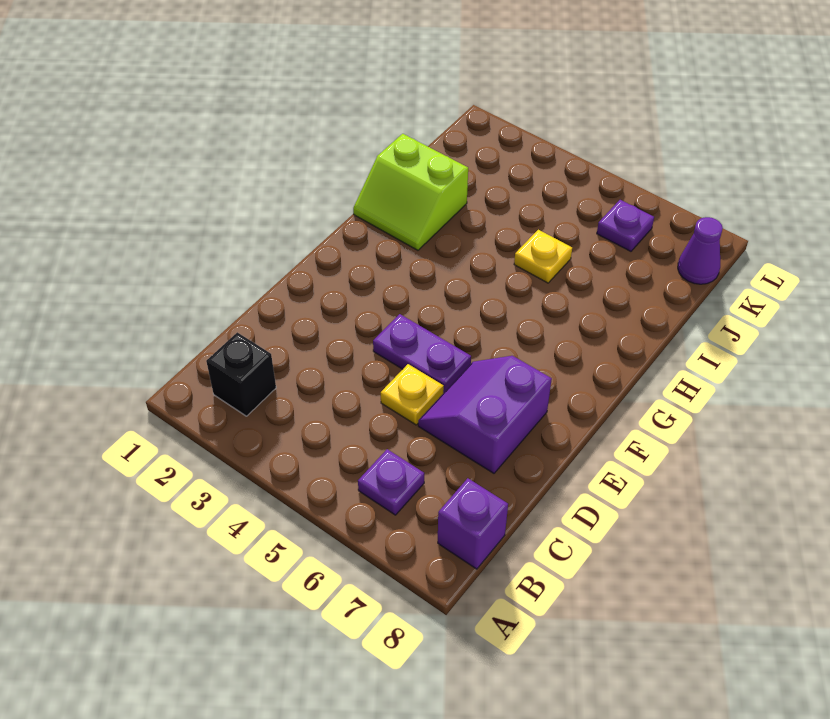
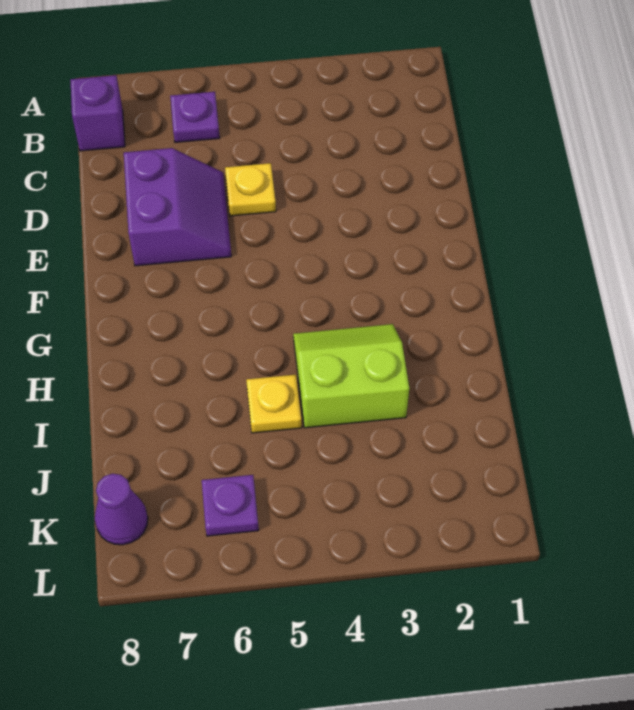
black 1x1 brick [206,332,276,416] -> none
purple 1x2 plate [373,314,471,393] -> none
lime 2x2 slope [353,134,468,250] -> lime 2x2 slope moved to [293,324,409,428]

